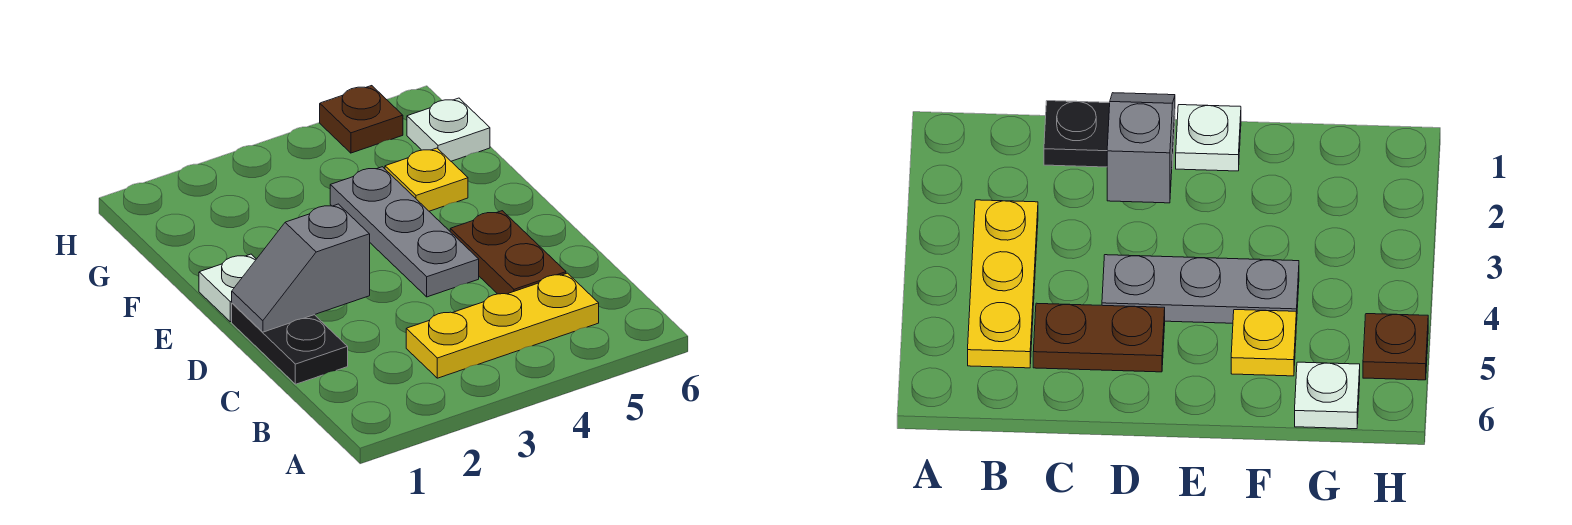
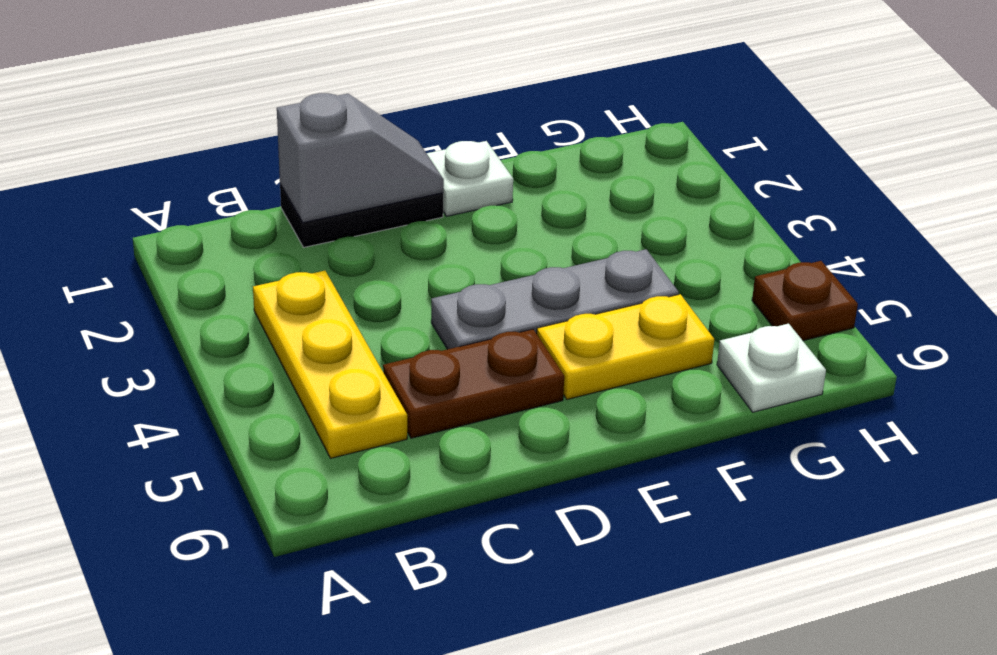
grey 1x2 slope [232,204,370,332] -> grey 1x2 slope turned to [277,93,444,223]
yellow 1x1 plate [385,148,468,211] -> yellow 1x2 plate [537,294,714,399]

